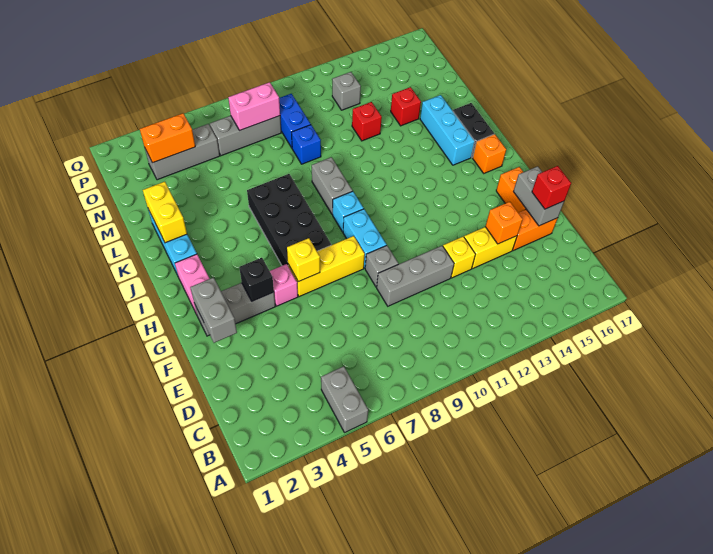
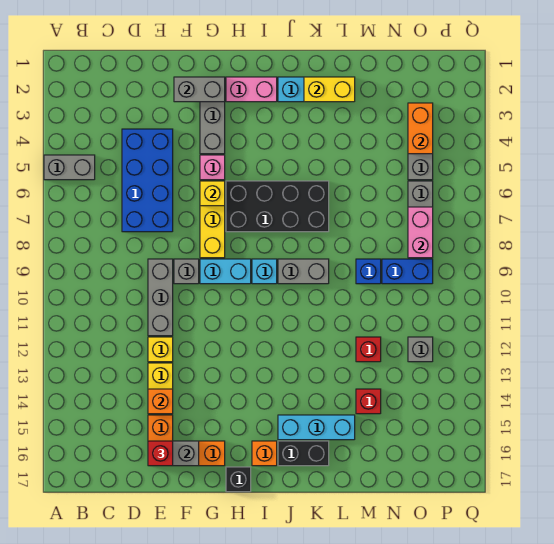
none -> blue 2x4 brick [122,129,173,232]
black 1x1 brick [239,258,274,301] -> black 1x1 brick moved to [226,467,251,492]

